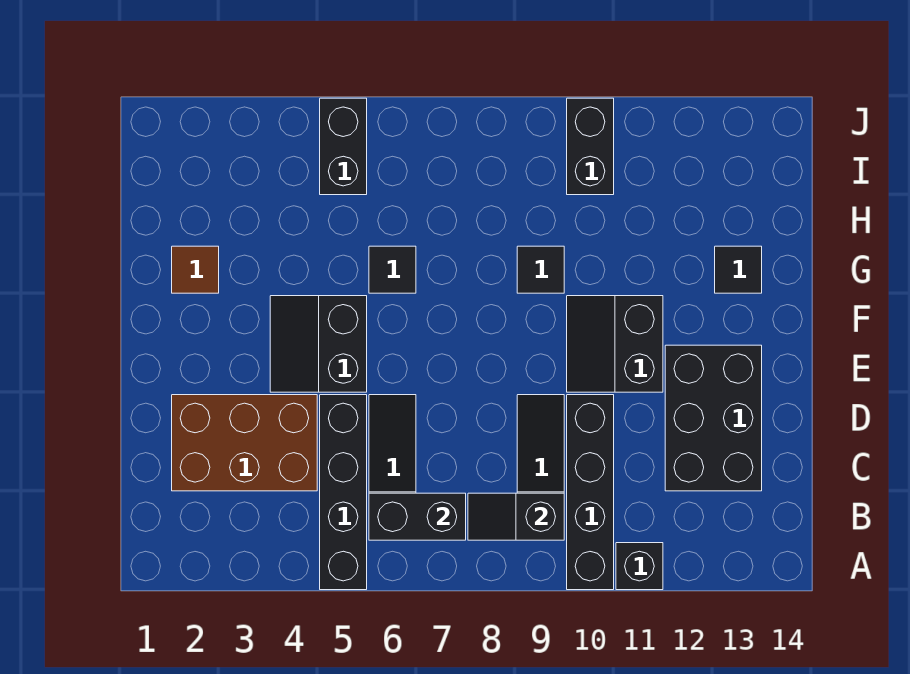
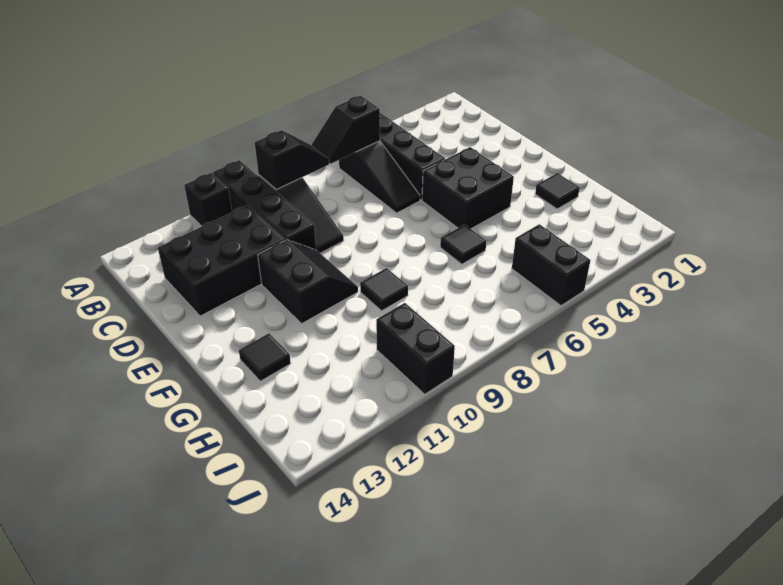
black 1x2 brick [369,493,466,540] -> black 1x2 slope [312,96,380,164]
brown 2x3 brick [172,395,317,491] -> none
black 2x3 brick [665,345,762,491] -> black 2x3 brick turned to [158,205,285,316]
black 2x2 slope [270,296,367,392] -> black 2x2 brick [422,147,514,229]
brown 1x1 tile [172,246,219,293] -> black 1x1 tile [535,173,580,209]

